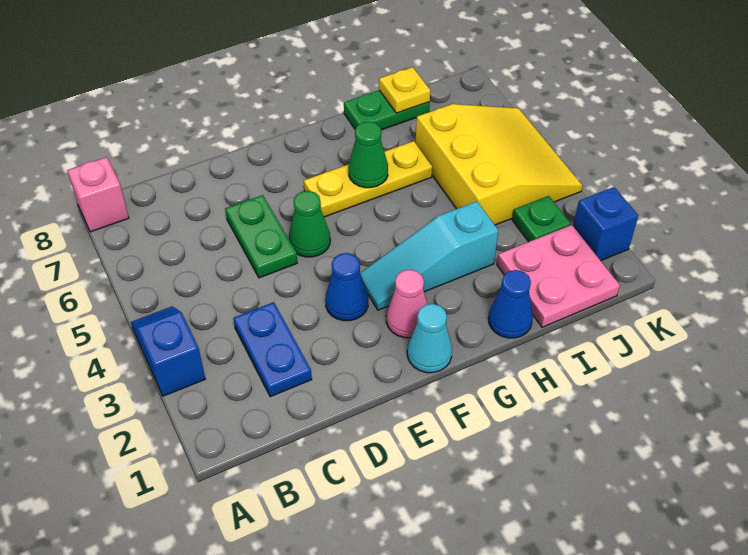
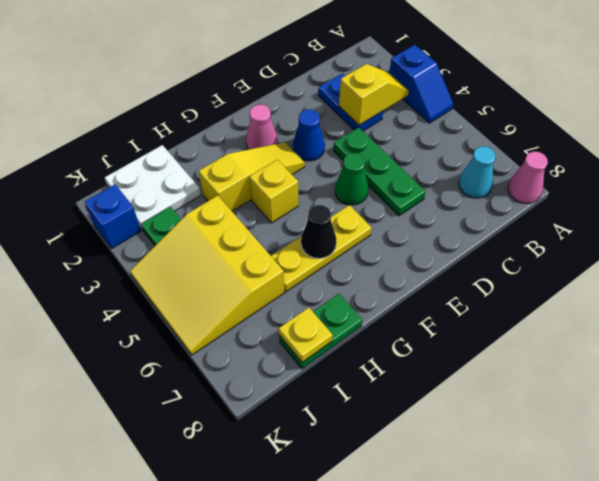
pink 1x1 brick [67,157,129,232] -> pink 1x1 cone [508,152,548,203]
none -> yellow 1x2 slope [339,64,409,125]
green 1x2 plate [225,195,297,278] -> green 1x3 plate [333,128,426,216]
cyan 1x1 cone [407,304,452,373] -> cyan 1x1 cone moved to [459,146,495,198]
cyan 1x3 slope [360,201,498,310] -> yellow 1x3 slope [199,142,305,211]
none -> yellow 1x1 brick [250,160,298,223]
green 1x1 cone [348,122,388,188] -> black 1x1 cone [301,205,336,258]
blue 1x1 cone [488,270,533,338] -> none
pink 2x2 plate [497,225,620,327] -> white 2x2 plate [105,145,201,230]

